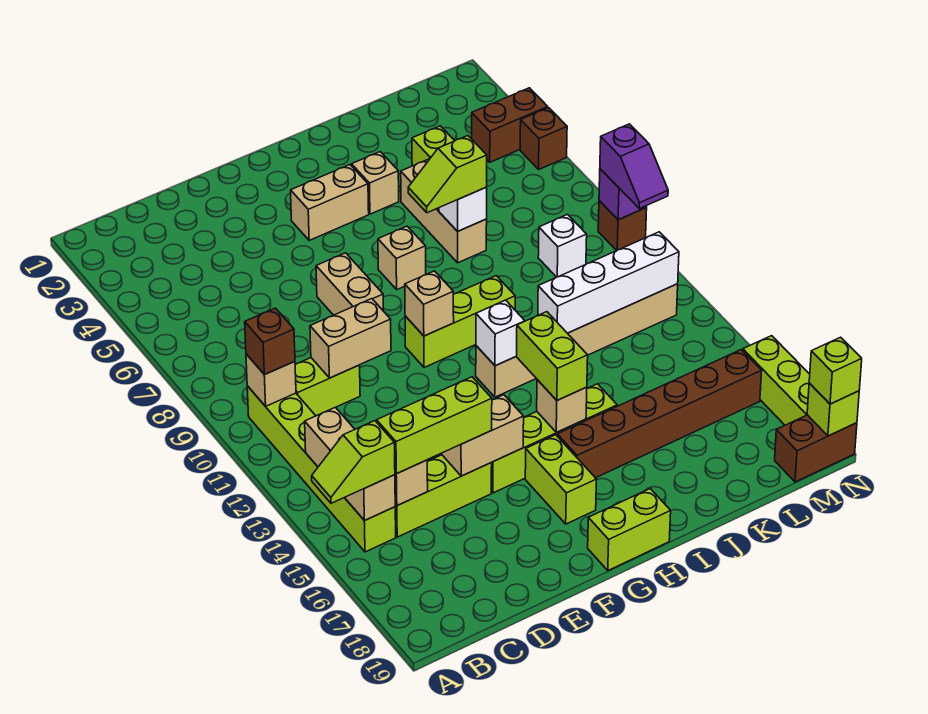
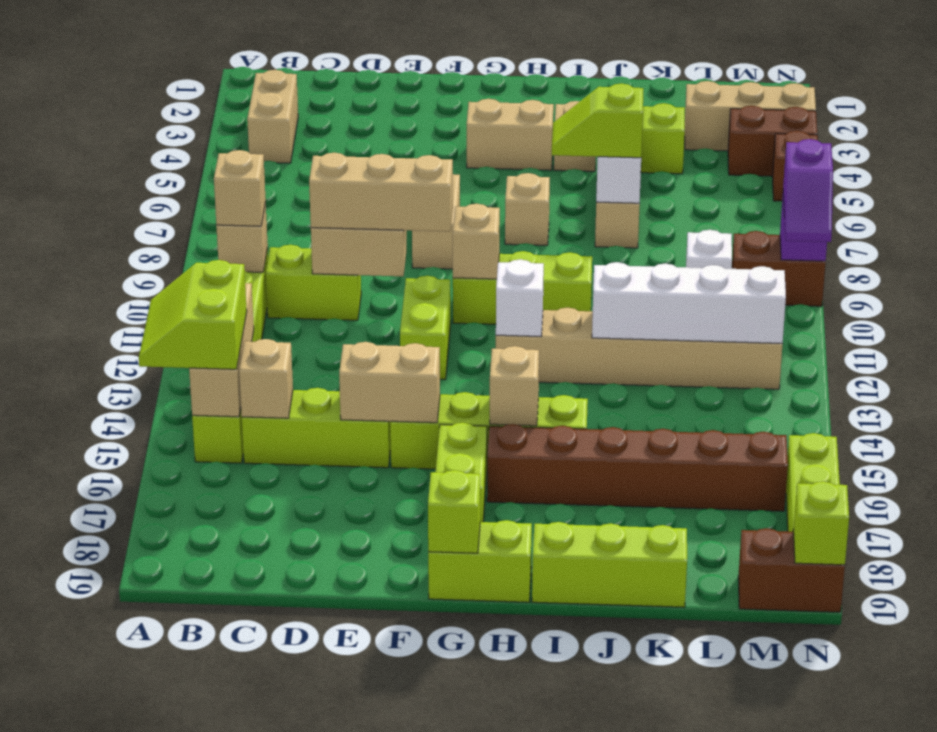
lime 1x2 slope [312,421,395,503] -> lime 2x2 slope [139,260,247,369]
none -> tan 1x2 brick [247,70,298,163]
brown 1x1 brick [245,308,295,375] -> tan 1x1 brick [214,150,266,226]
lime 1x3 brick [377,377,492,474] -> lime 1x3 brick moved to [532,522,687,607]
none -> tan 1x3 brick [309,153,453,231]
lime 1x2 brick [517,312,588,400] -> lime 1x2 brick moved to [400,276,451,380]
none -> tan 1x3 brick [685,81,816,151]
brown 1x1 brick [598,201,647,251] -> brown 1x2 brick [732,231,826,306]
lime 1x1 brick [809,337,862,404] -> lime 1x1 brick moved to [428,470,480,553]

